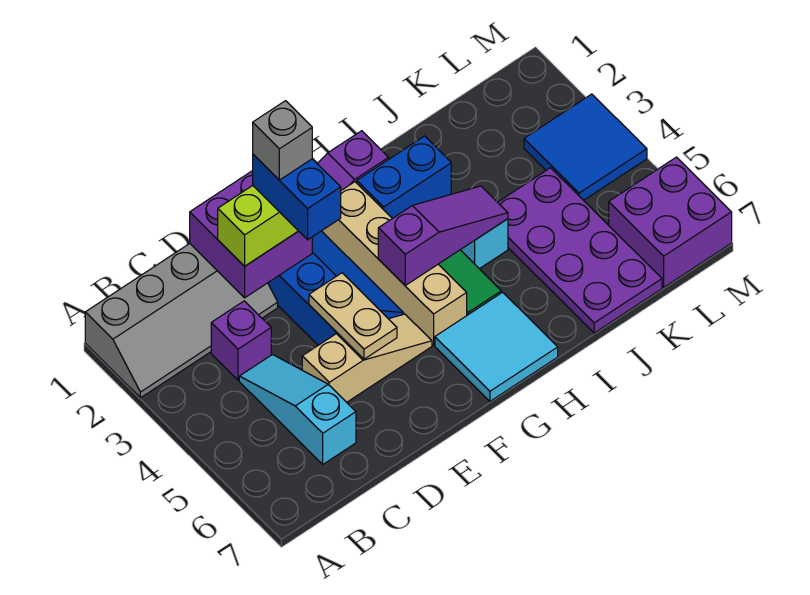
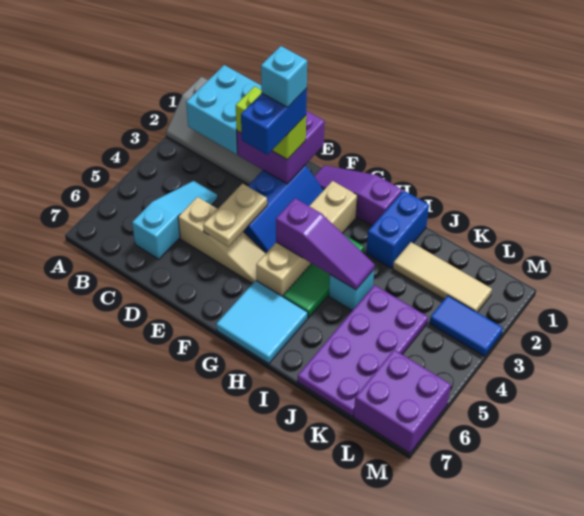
none -> cyan 2x2 brick [186,65,261,154]
purple 1x1 brick [211,301,271,380] -> none
grey 1x1 brick [253,101,312,180] -> cyan 1x1 brick [261,46,307,107]
blue 1x2 brick [357,136,451,219] -> blue 1x2 brick turned to [366,190,429,268]
none -> tan 1x3 tile [393,242,492,312]
blue 2x2 tile [524,94,647,200] -> blue 1x2 tile [430,296,503,356]

